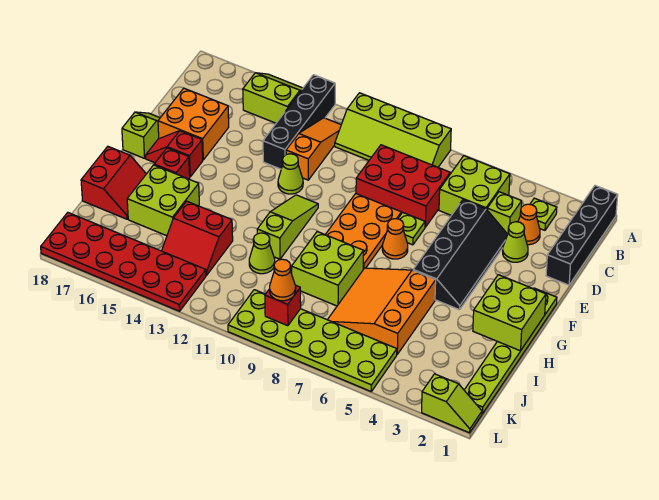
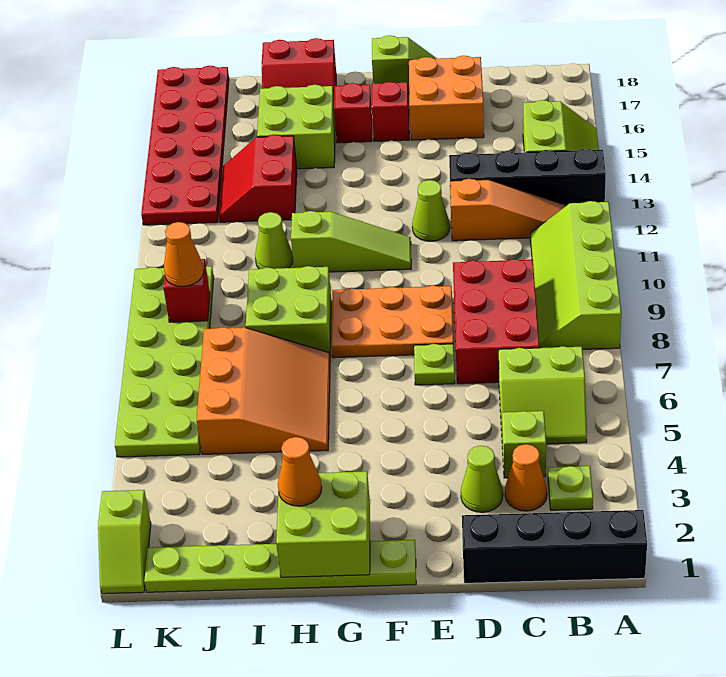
lime 2x2 brick [439,156,510,215] -> lime 2x2 slope [499,346,587,444]
black 2x4 slope [413,200,508,310] -> none
orange 1x1 cone [382,219,408,259] -> orange 1x1 cone moved to [278,437,322,506]
orange 3x3 slope [328,268,436,354] -> orange 3x3 slope turned to [197,327,330,454]

